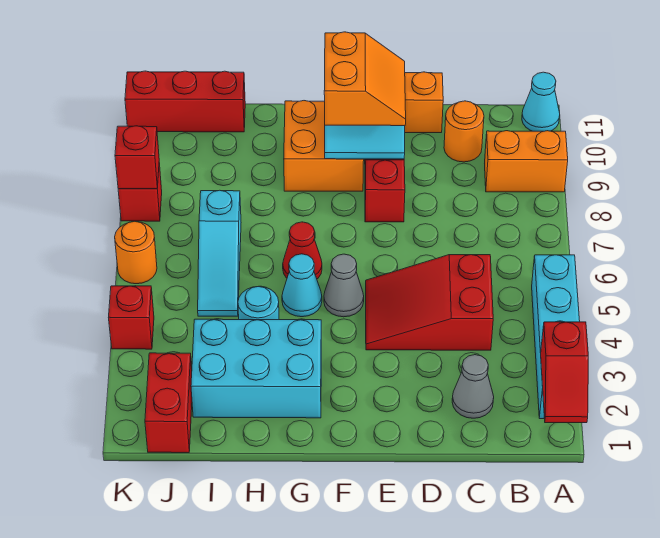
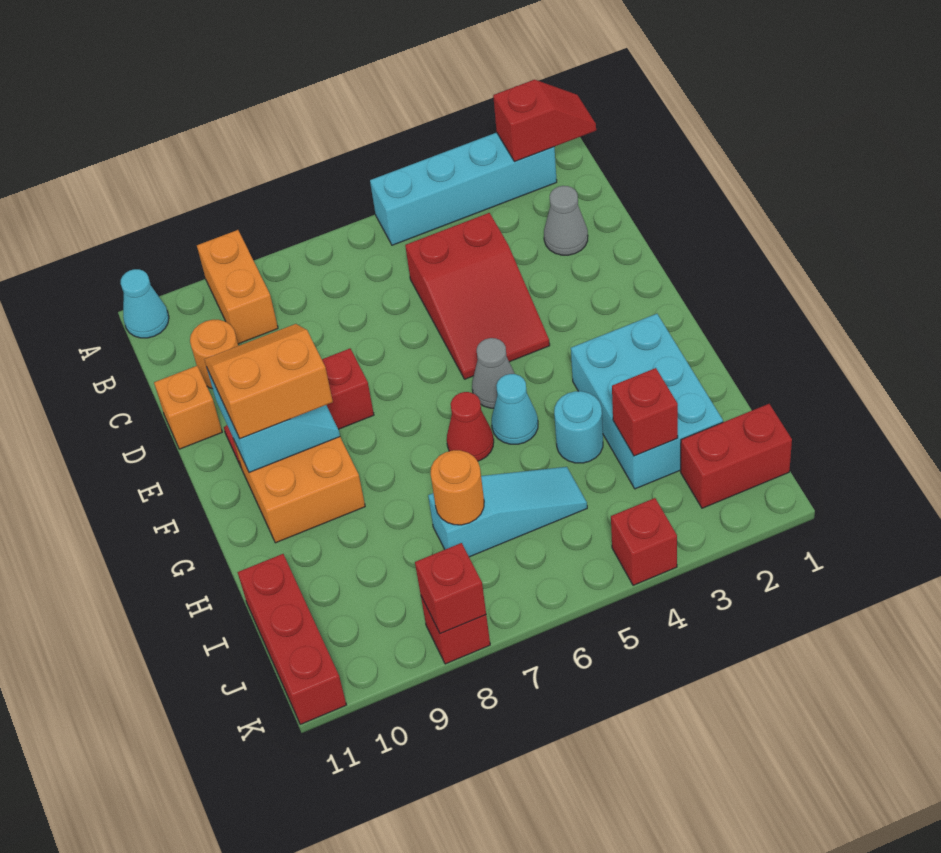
none -> red 1x1 brick [612,368,678,456]
orange 1x1 round brick [115,221,157,284] -> orange 1x1 round brick moved to [431,450,484,525]

